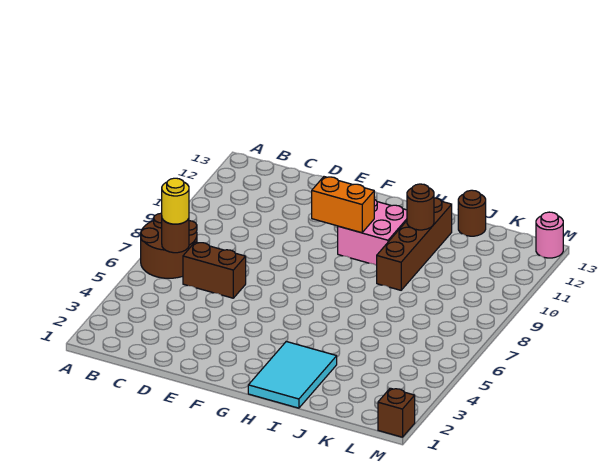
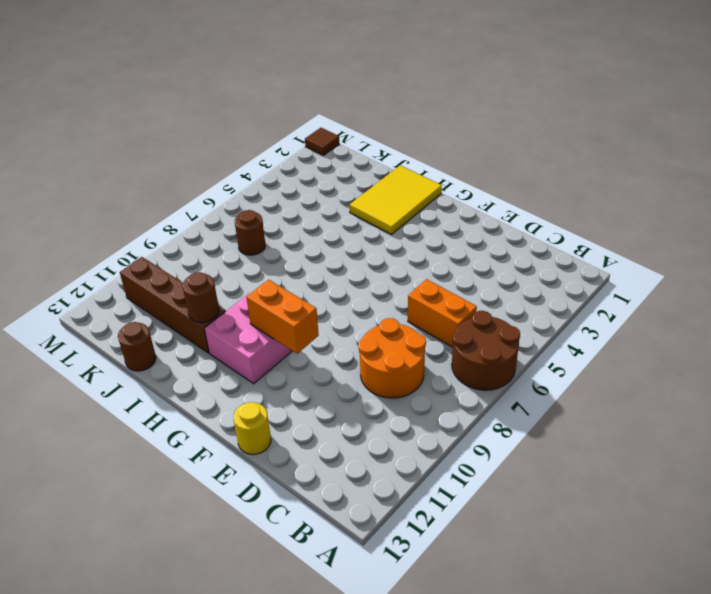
brown 1x1 round brick [162,218,189,253] -> brown 1x1 round brick moved to [235,210,265,255]
yellow 1x1 round brick [162,178,189,224] -> yellow 1x1 round brick moved to [234,402,271,455]
brown 1x2 brick [183,242,246,298] -> orange 1x2 brick [408,279,477,347]
none -> orange 2x2 round brick [359,318,426,398]
cyan 2x3 tile [248,342,337,408] -> yellow 2x3 tile [350,165,442,234]
brown 1x4 brick [376,198,452,290] -> brown 1x4 brick turned to [120,257,226,353]
brown 1x1 brick [378,388,415,437] -> brown 1x1 tile [305,128,339,155]
pink 1x1 round brick [536,212,563,258] -> none

